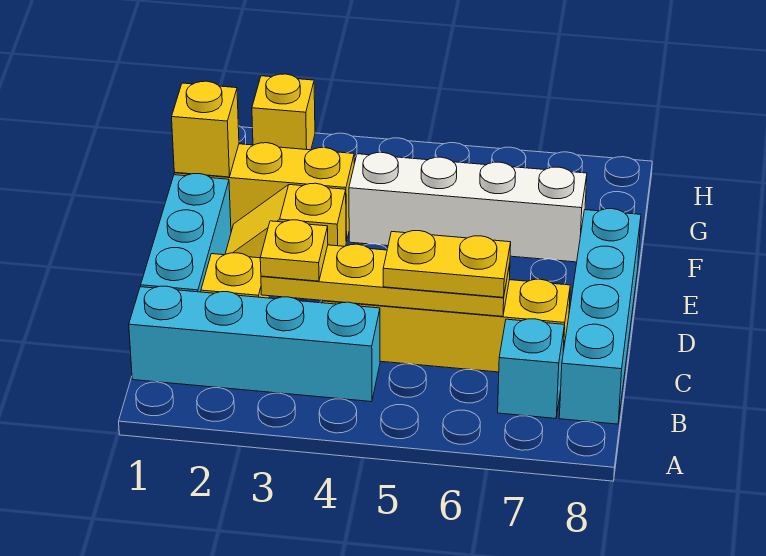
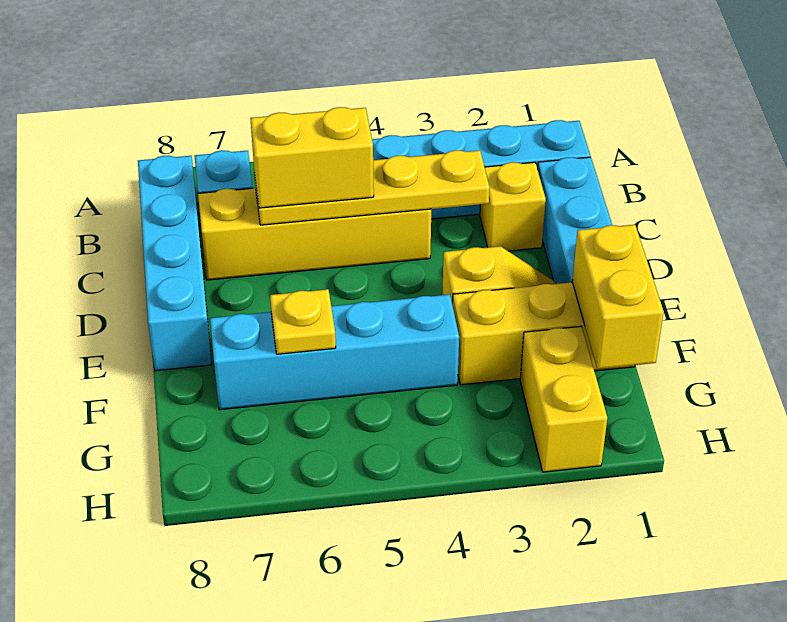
yellow 1x1 plate [260,220,328,281] -> yellow 1x1 plate moved to [270,289,336,354]
yellow 1x2 plate [383,231,511,297] -> yellow 1x2 brick [250,107,374,208]
yellow 1x1 brick [172,81,239,177] -> yellow 1x2 brick [572,225,664,369]
white 1x4 brick [349,153,587,262] -> cyan 1x4 brick [210,294,459,410]
yellow 1x1 brick [252,74,315,150] -> yellow 1x2 brick [520,326,607,472]

